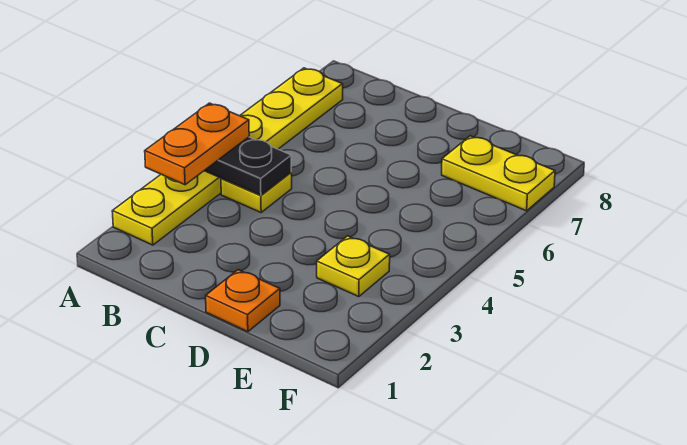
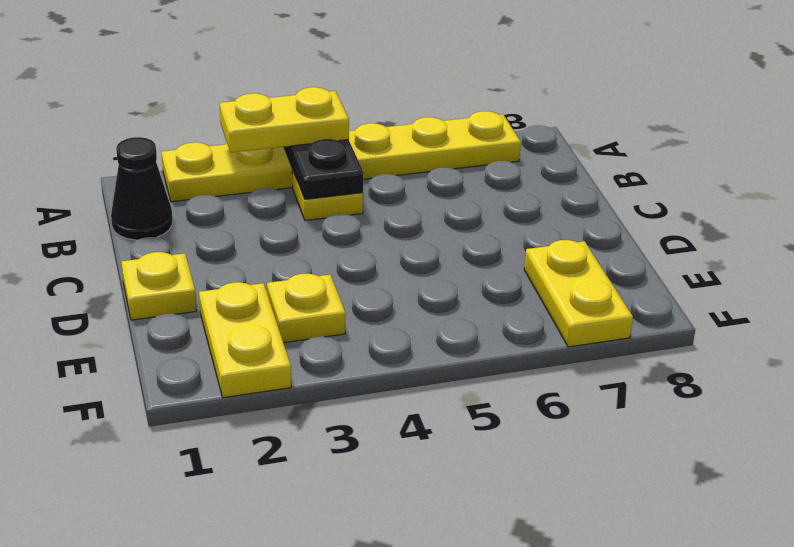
orange 1x2 plate [145,103,249,185] -> yellow 1x2 plate [220,87,349,152]
none -> black 1x1 cone [111,137,172,240]
orange 1x1 plate [206,270,280,332] -> yellow 1x1 plate [121,252,196,320]
none -> yellow 1x2 plate [199,282,291,398]

